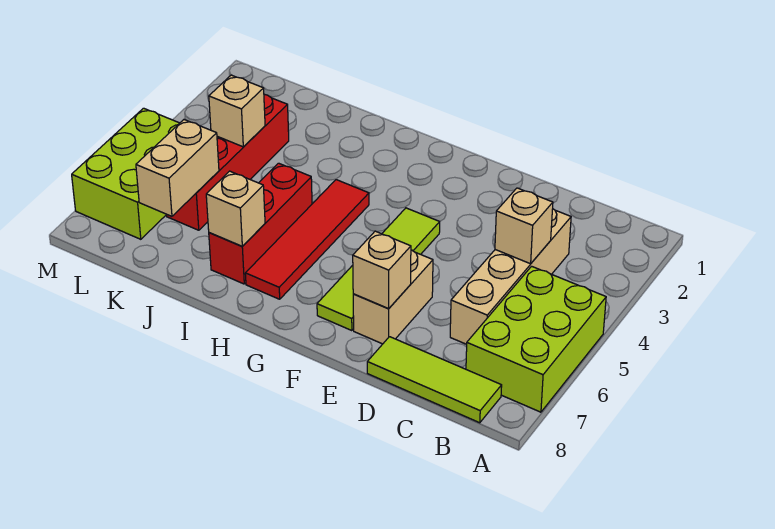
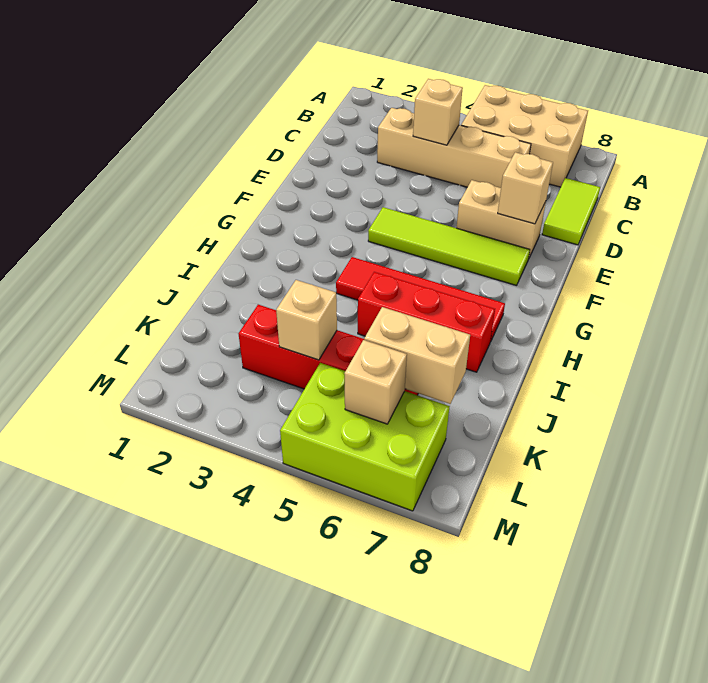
lime 2x3 brick [466,266,606,412] -> tan 2x3 brick [461,85,588,187]
lime 1x3 tile [367,337,502,423] -> lime 1x2 tile [542,178,600,245]
tan 1x1 brick [206,171,265,246] -> tan 1x1 brick moved to [344,340,407,424]

